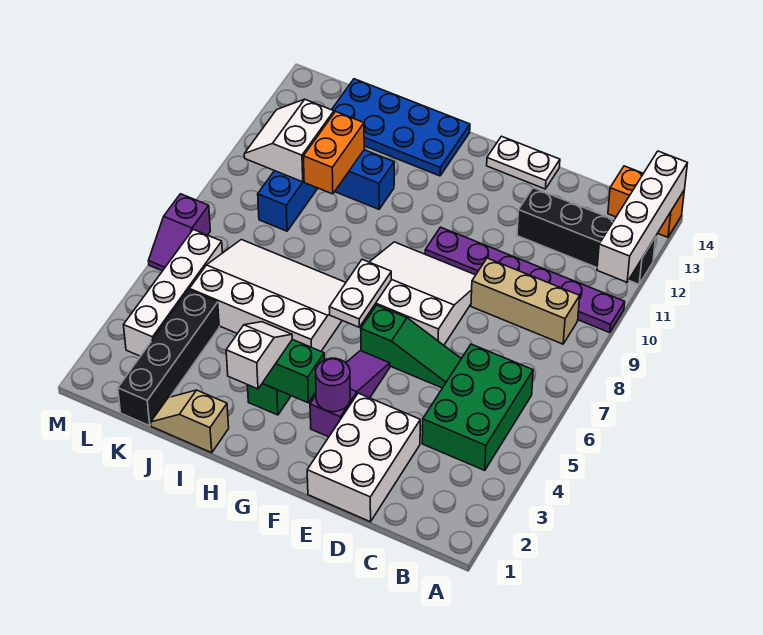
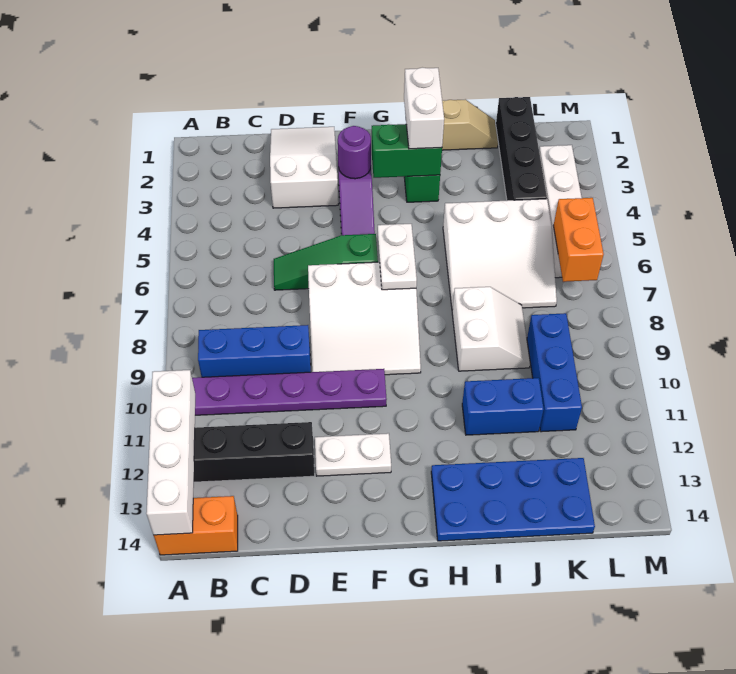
green 2x3 brick [422,344,533,470] -> none
tan 1x3 brick [471,258,580,344] -> blue 1x3 brick [198,325,311,377]
white 2x3 brick [307,393,420,522] -> white 2x3 slope [270,127,338,208]
white 1x2 plate [487,136,560,189] -> white 1x2 plate moved to [315,433,391,476]
white 1x2 slope [226,322,292,389] -> white 1x2 brick [404,67,444,149]
white 3x4 slope [190,240,346,351] -> white 3x3 slope [443,199,557,309]
orange 1x2 brick [303,112,364,194] -> orange 1x2 brick moved to [553,198,604,282]
white 2x2 slope [244,99,334,182] -> white 2x2 slope moved to [452,287,530,371]
purple 1x2 slope [149,194,210,271] -> none

